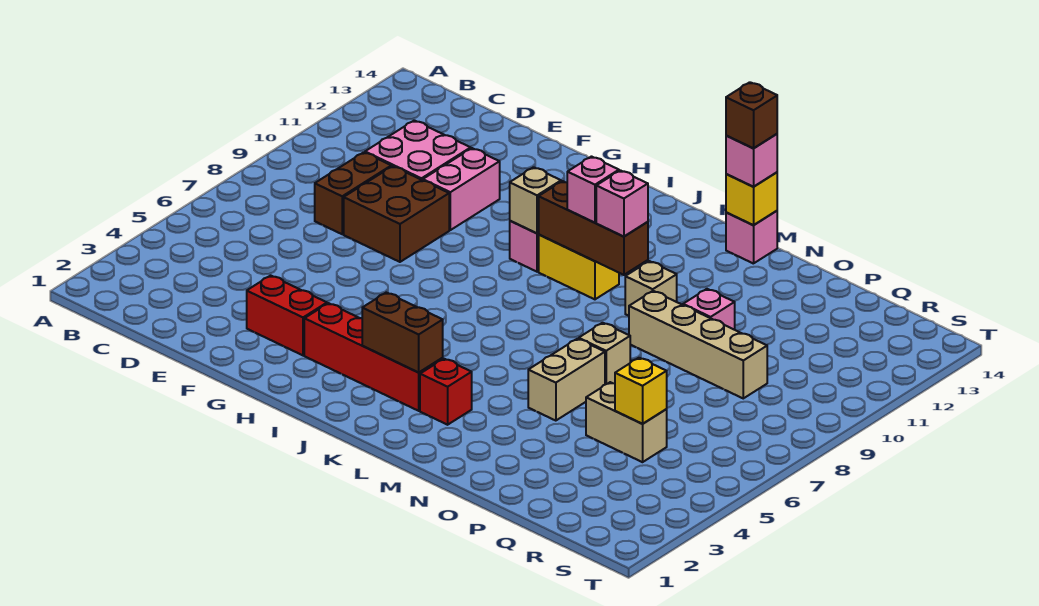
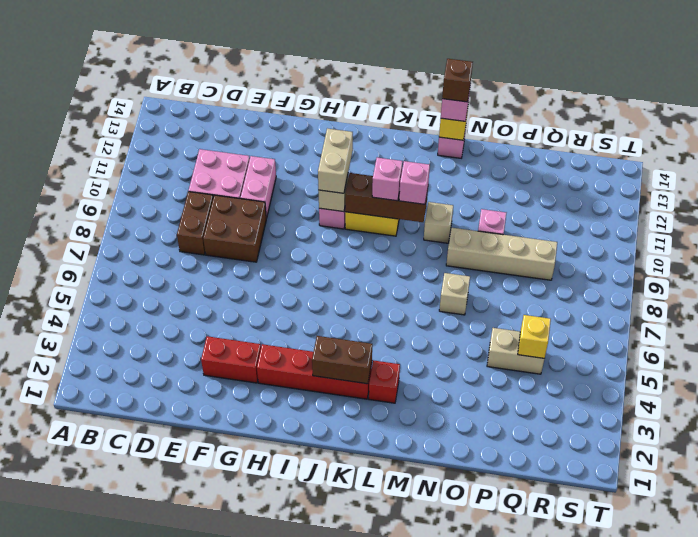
tan 1x2 brick [528,339,605,421] -> tan 1x2 brick moved to [318,128,353,193]

